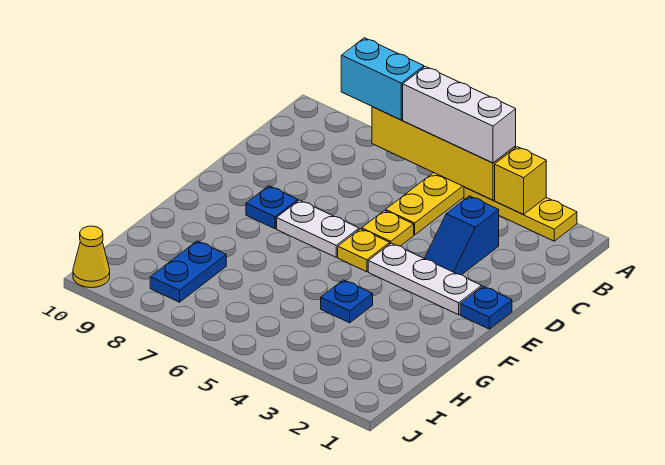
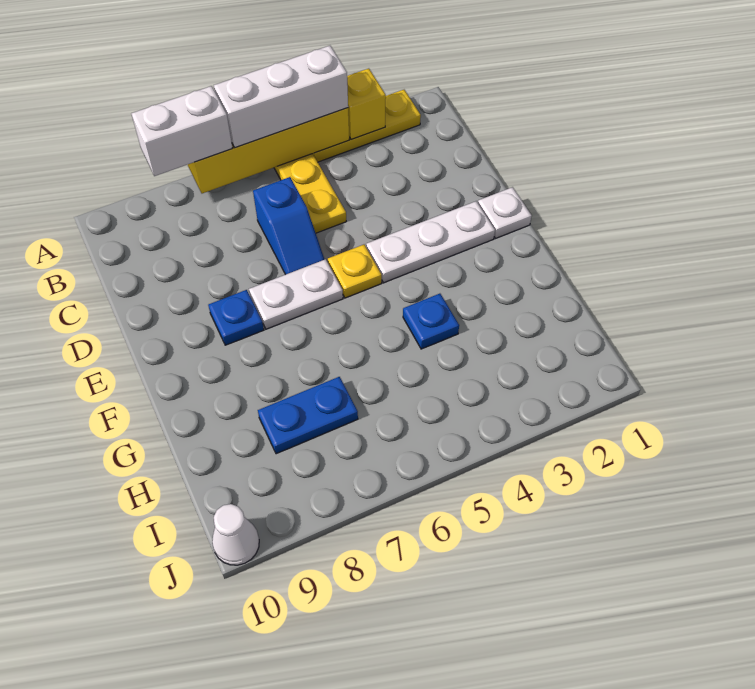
cyan 1x2 brick [341,38,424,120] -> white 1x2 brick [131,86,233,176]
blue 1x2 slope [424,196,499,275] -> blue 1x2 slope moved to [253,177,325,275]
yellow 1x1 plate [362,211,414,246] -> none
blue 1x1 plate [460,286,512,329] -> white 1x1 plate [478,187,532,238]
blue 1x2 plate [150,241,226,302] -> blue 1x2 plate turned to [258,377,358,454]
yellow 1x1 cone [73,226,110,288] -> white 1x1 cone [212,504,259,565]

